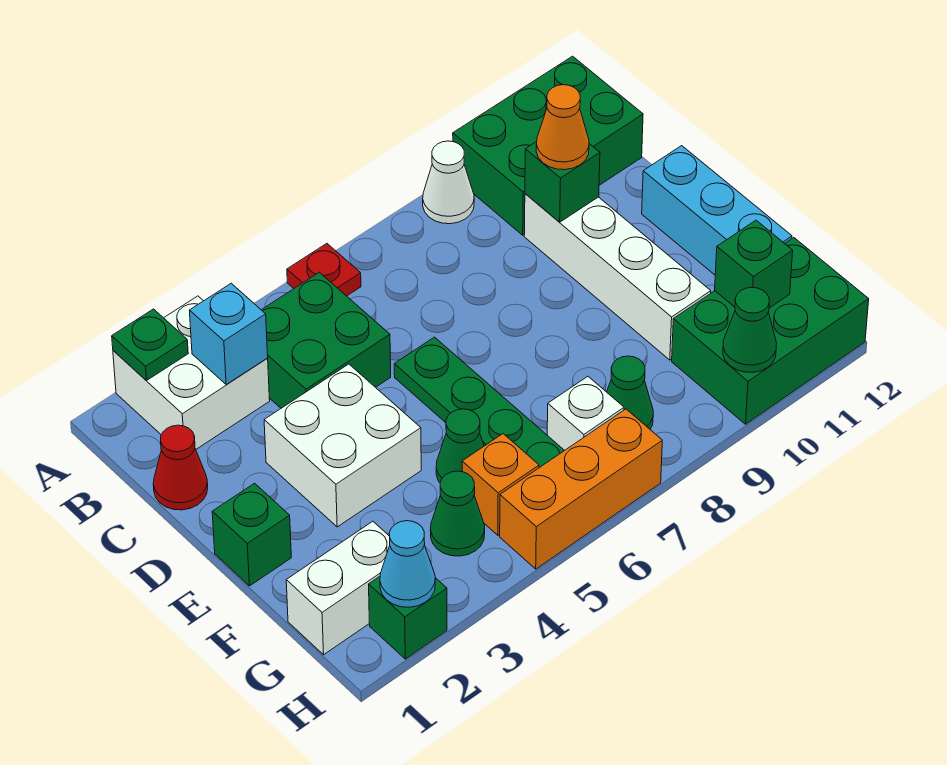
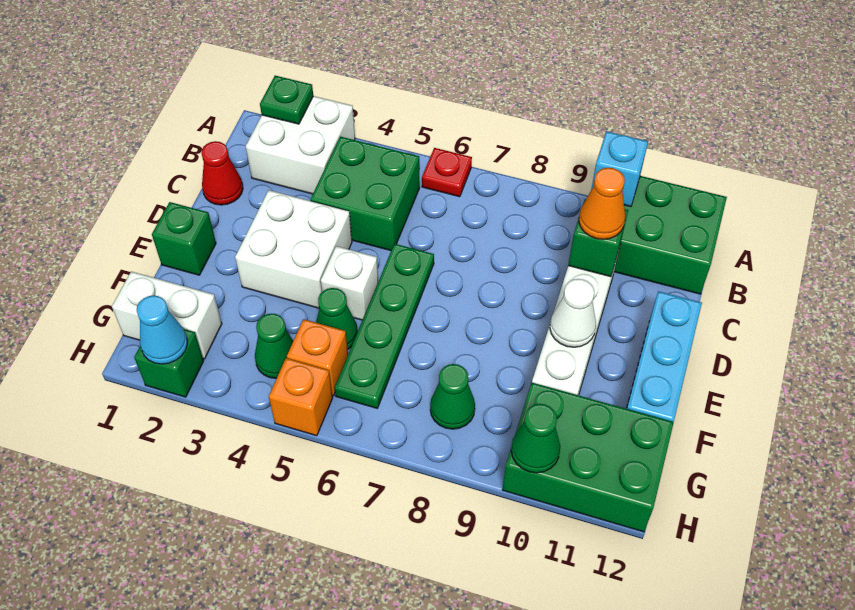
white 1x1 cone [423,141,474,224] -> white 1x1 cone moved to [550,279,596,347]
cyan 1x1 brick [189,283,268,384] -> cyan 1x1 brick moved to [591,131,648,207]
white 1x1 brick [547,377,624,450] -> white 1x1 brick moved to [321,246,378,320]
green 1x1 brick [715,220,793,308] -> none
orange 1x3 brick [500,409,662,569] -> orange 1x1 brick [269,358,333,436]

